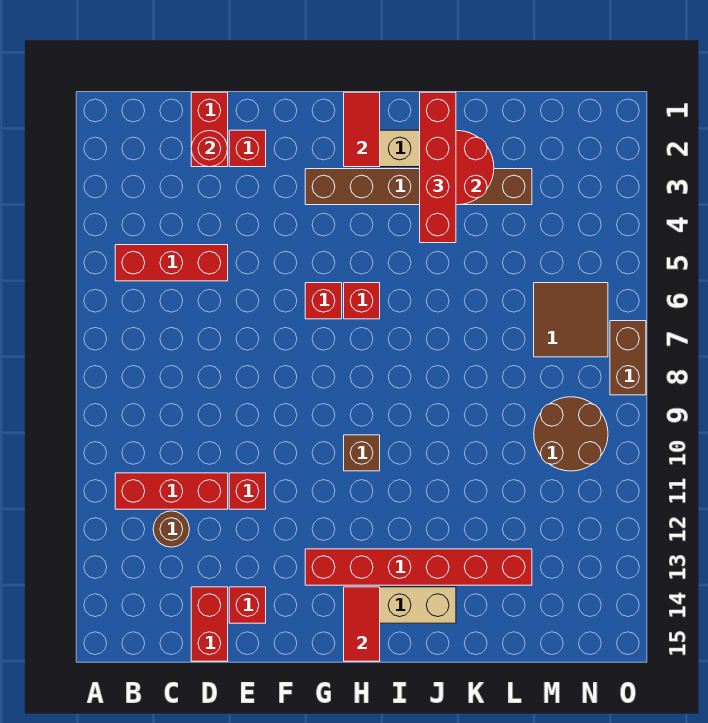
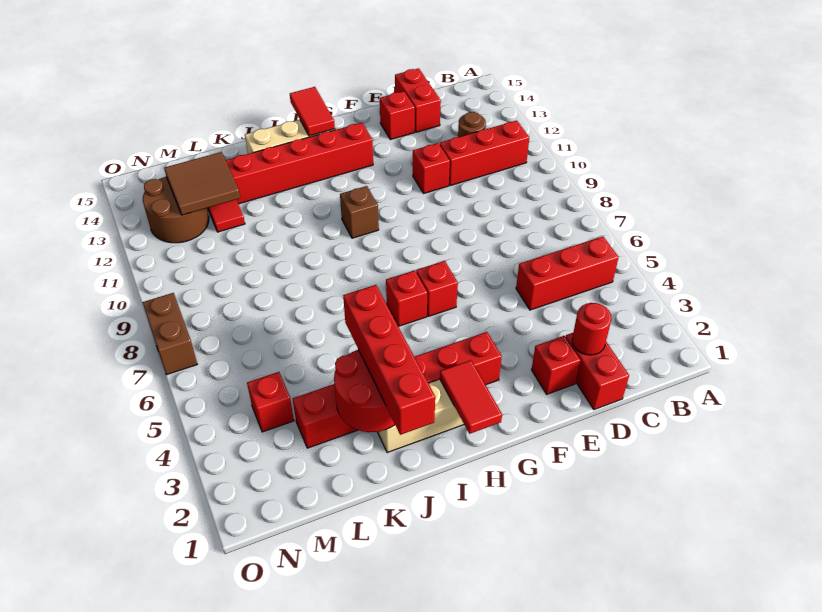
brown 1x6 brick [305,169,532,205] -> red 1x6 brick [293,332,502,448]
none -> red 1x1 tile [208,200,245,232]
none -> red 1x1 brick [247,372,294,432]
brown 2x2 tile [534,283,608,357] -> brown 2x2 tile moved to [164,152,240,215]
brown 2x2 round brick [534,397,608,471] -> brown 2x2 round brick moved to [143,177,209,243]

